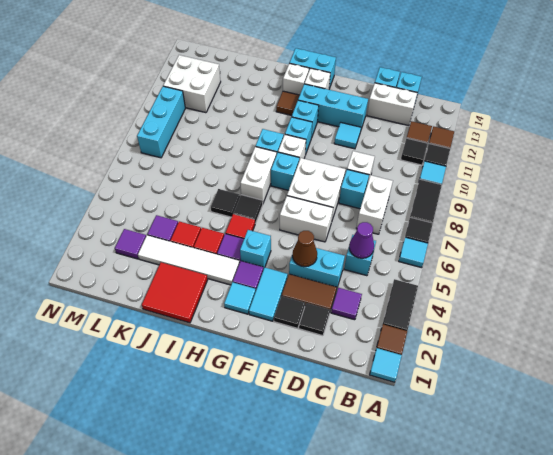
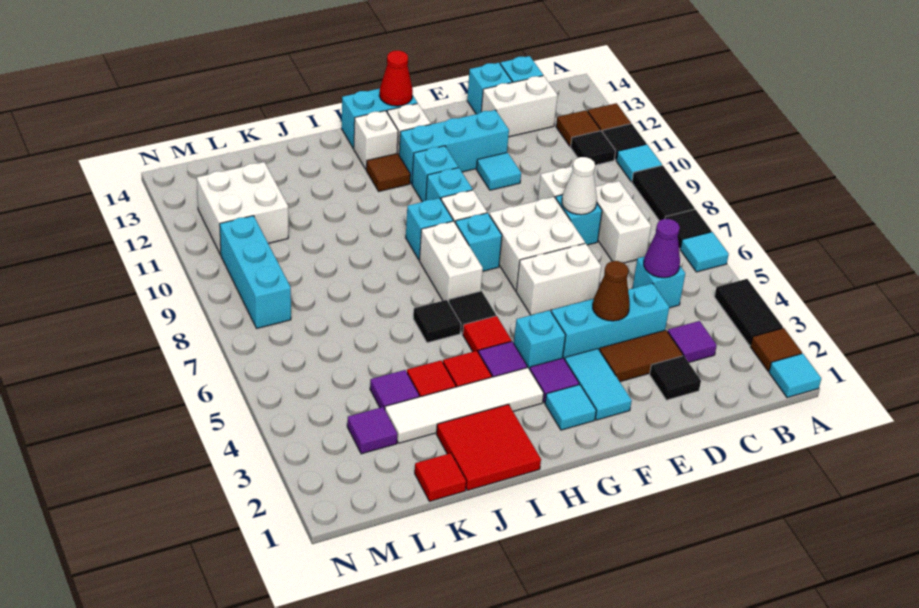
cyan 1x2 brick [289,248,345,287] -> cyan 1x3 brick [551,283,669,359]
none -> white 1x1 cone [562,157,597,215]
black 1x1 tile [274,296,305,328] -> none
none -> red 1x1 cone [380,51,413,106]
none -> red 1x1 tile [415,453,466,501]

